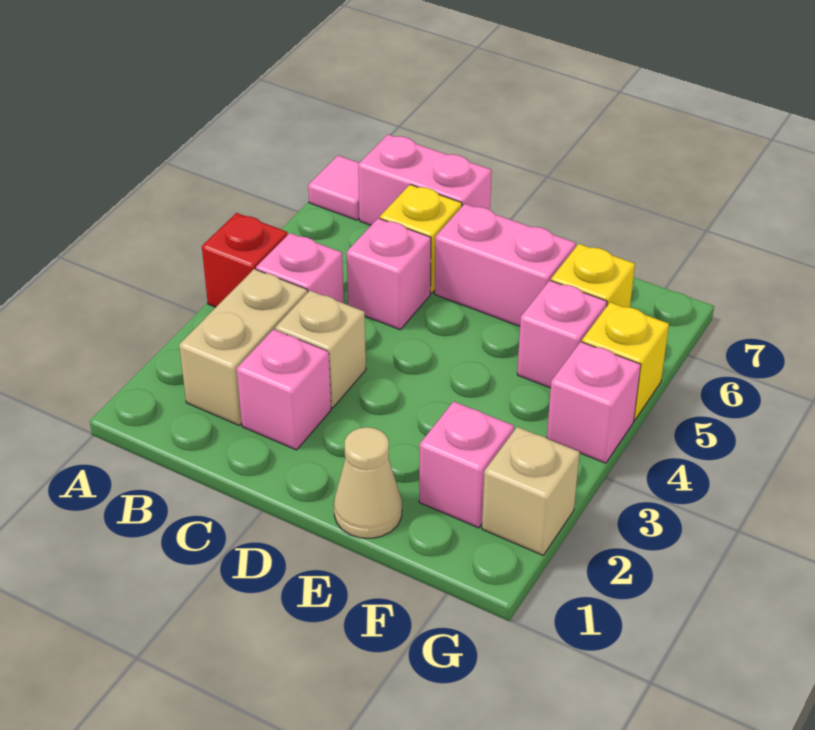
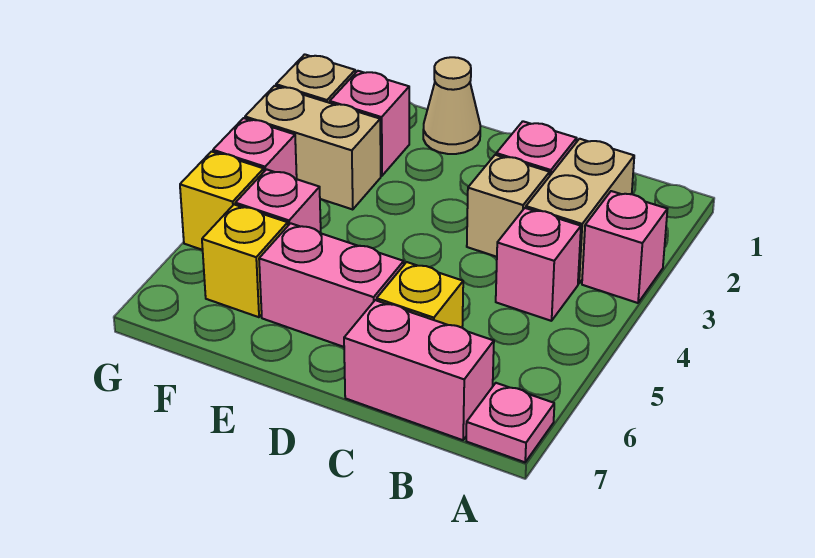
red 1x1 brick [202,213,287,307] -> none
pink 1x1 tile [308,155,359,220] -> pink 1x1 plate [466,383,554,462]
pink 1x1 brick [347,218,431,330] -> pink 1x1 brick moved to [582,191,667,303]
none -> tan 1x2 brick [245,86,381,210]

